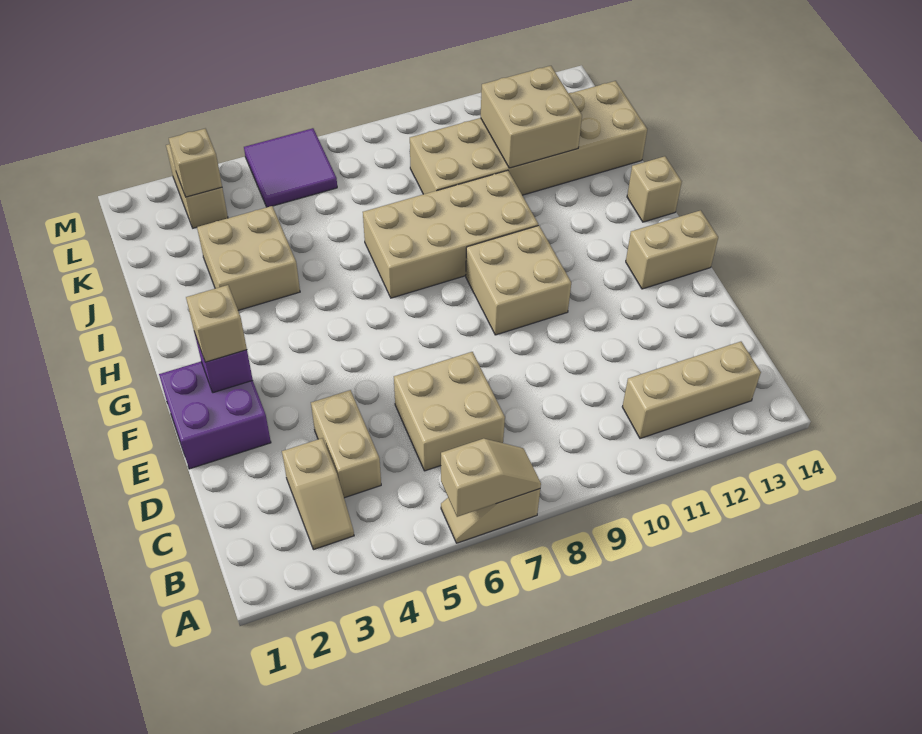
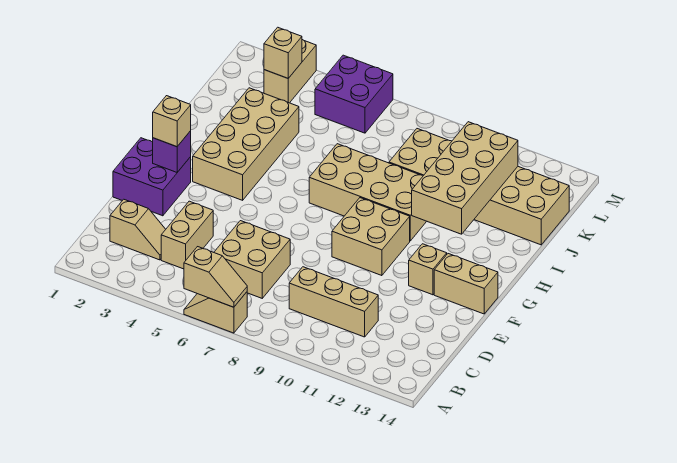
tan 1x2 slope [282,438,354,550] -> tan 1x2 slope turned to [110,199,166,260]
tan 1x3 brick [622,342,761,439] -> tan 1x3 brick moved to [289,267,378,337]
tan 1x1 brick [627,156,682,222] -> tan 1x1 brick moved to [409,244,447,295]
tan 2x2 brick [197,206,300,310] -> tan 2x4 brick [193,88,299,200]
tan 2x2 brick [481,66,582,168] -> tan 2x4 brick [412,122,518,234]
purple 2x2 tile [244,128,337,207] -> purple 2x2 brick [315,55,393,133]

